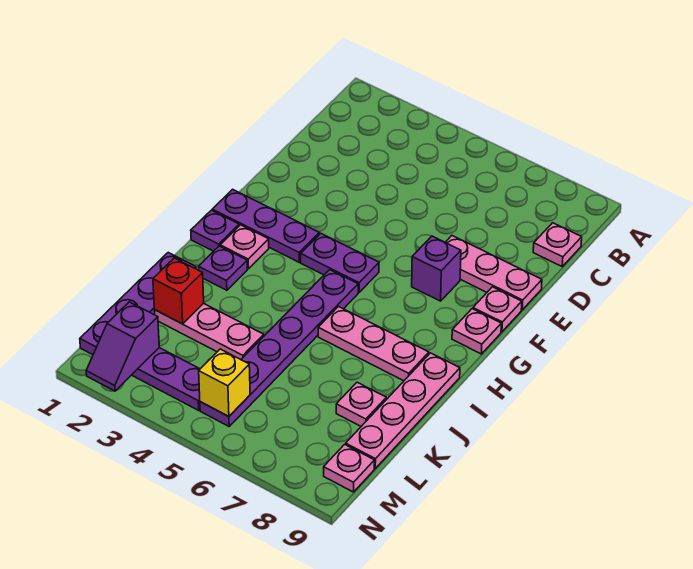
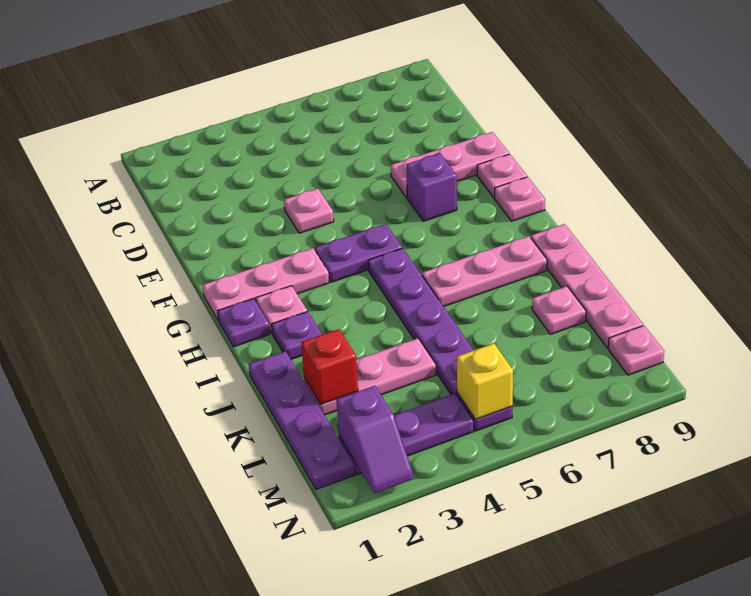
pink 1x1 plate [533,223,582,266] -> pink 1x1 plate moved to [284,189,334,233]
purple 1x3 plate [212,189,319,262] -> pink 1x3 plate [203,248,329,321]

